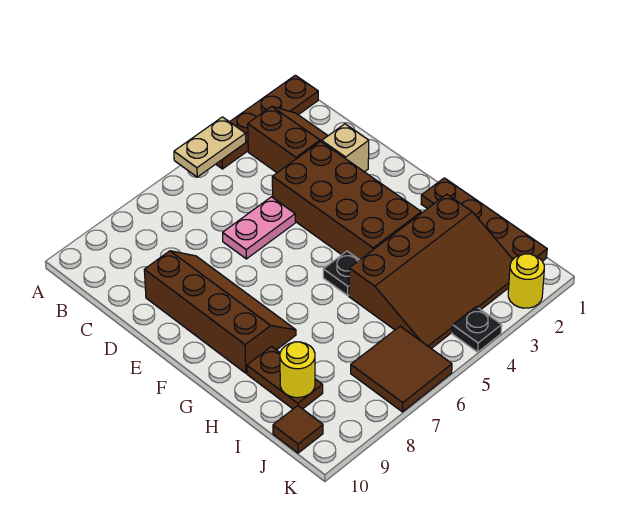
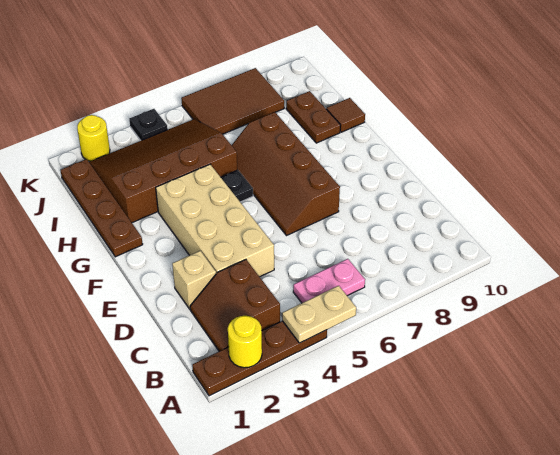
brown 2x4 brick [272,141,421,260] -> tan 2x4 brick [156,164,274,277]
pink 1x2 plate [223,197,295,259] -> pink 1x2 plate moved to [293,259,365,303]
brown 2x4 slope [144,251,296,373] -> brown 2x4 slope moved to [232,112,340,236]
yellow 1x1 round brick [280,342,315,398] -> yellow 1x1 round brick moved to [228,316,262,368]
brown 2x2 tile [351,326,452,412] -> brown 2x3 tile [181,68,284,134]
brown 1x1 tile [273,406,323,453] -> brown 1x1 tile moved to [326,98,365,132]

